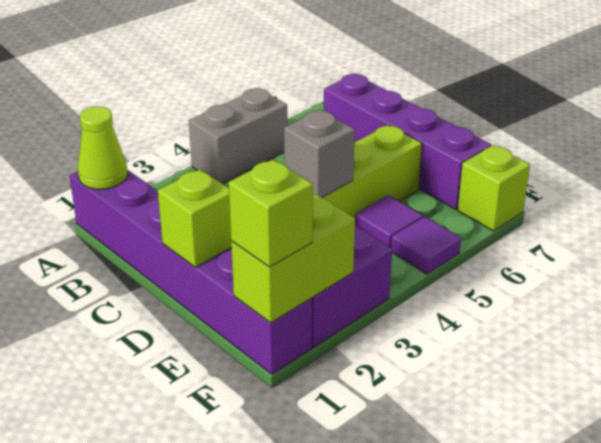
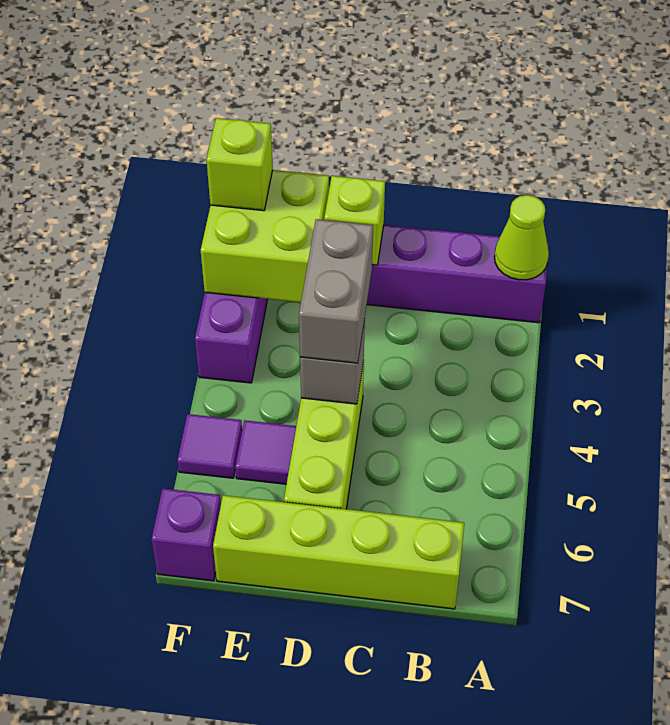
grey 1x2 brick [189,88,287,184] -> grey 1x2 brick moved to [299,219,373,363]
purple 1x4 brick [324,74,491,210] -> lime 1x4 brick [213,495,464,609]
lime 1x2 brick [231,195,355,323] -> lime 2x2 brick [201,170,329,302]
lime 1x1 brick [458,145,530,231] -> purple 1x1 brick [152,488,221,581]

